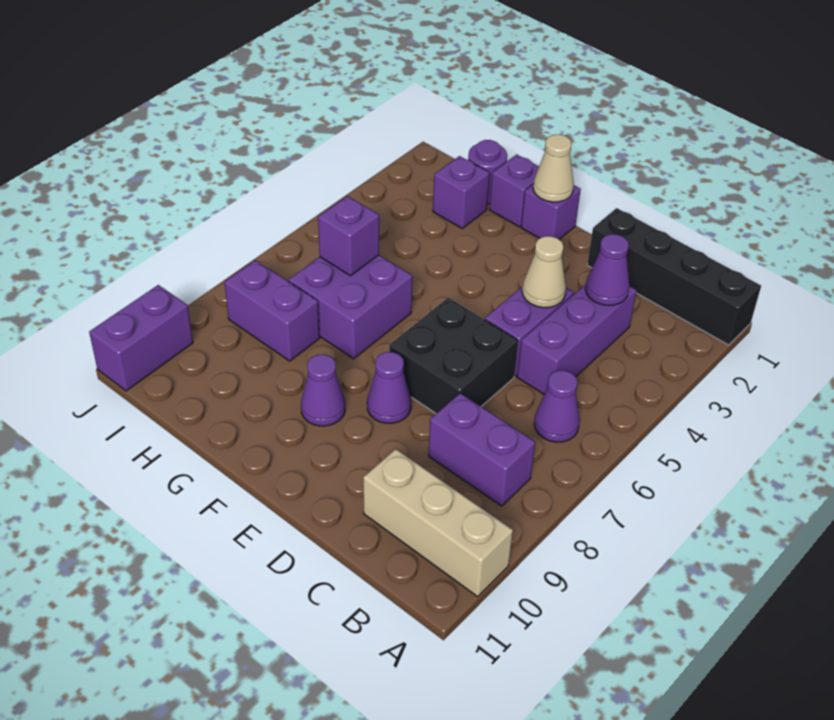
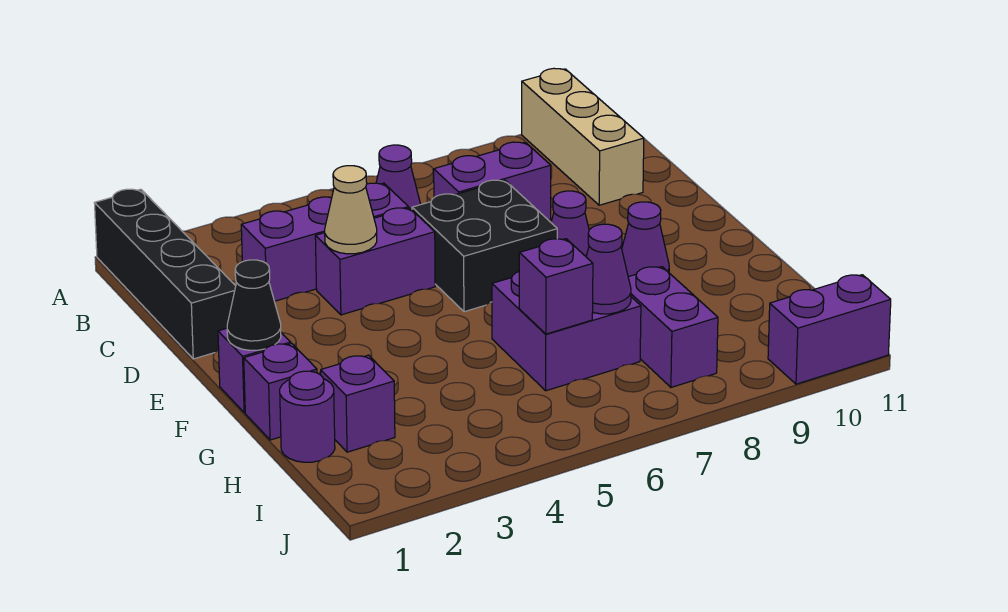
purple 1x2 brick [429,393,535,506] -> purple 1x2 brick turned to [434,142,551,220]
purple 1x1 cone [585,234,630,305] -> purple 1x1 cone moved to [586,224,631,314]
tan 1x1 cone [533,135,574,202] -> black 1x1 cone [227,260,281,350]

